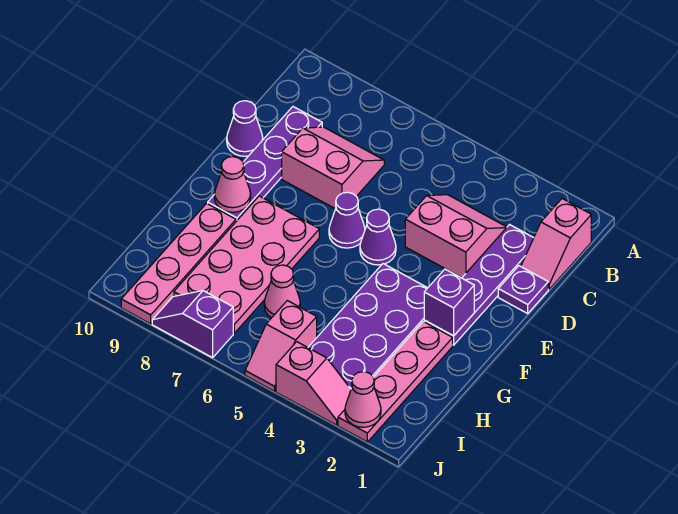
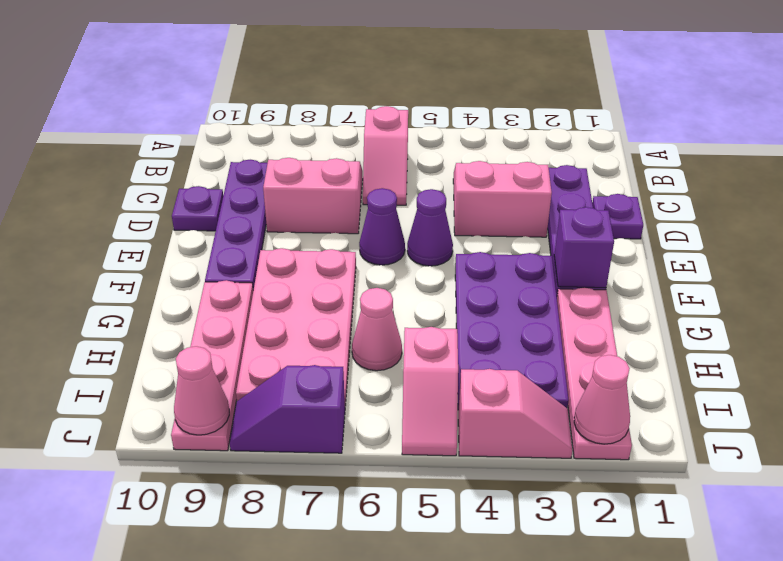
pink 1x2 slope [521,199,591,289] -> pink 1x2 slope moved to [363,106,408,205]
purple 1x1 cone [227,101,263,156] -> purple 1x1 plate [172,186,223,231]
pink 1x1 cone [215,157,251,212] -> pink 1x1 cone moved to [174,346,229,435]

